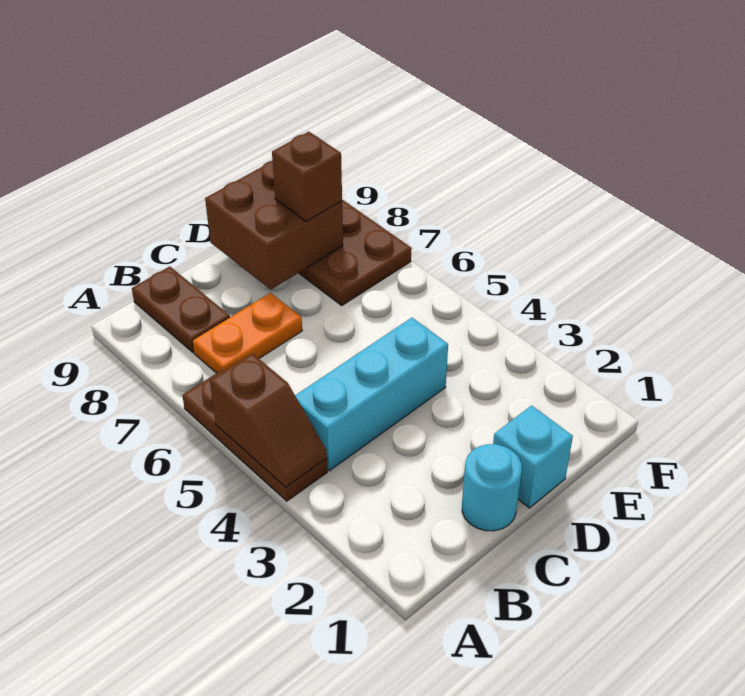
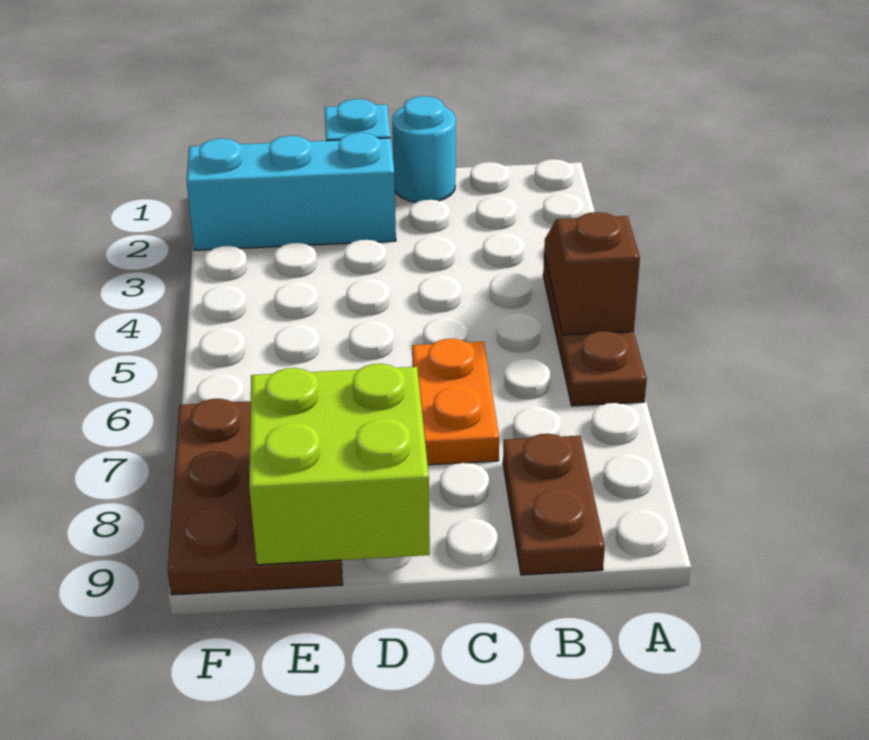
cyan 1x3 brick [295,318,448,471] -> cyan 1x3 brick moved to [186,133,396,250]
orange 1x2 plate [193,293,302,373] -> orange 1x2 plate turned to [412,339,499,465]
brown 2x2 brick [205,161,343,289] -> lime 2x2 brick [249,364,430,565]
brown 1x1 brick [272,132,342,221] -> none

